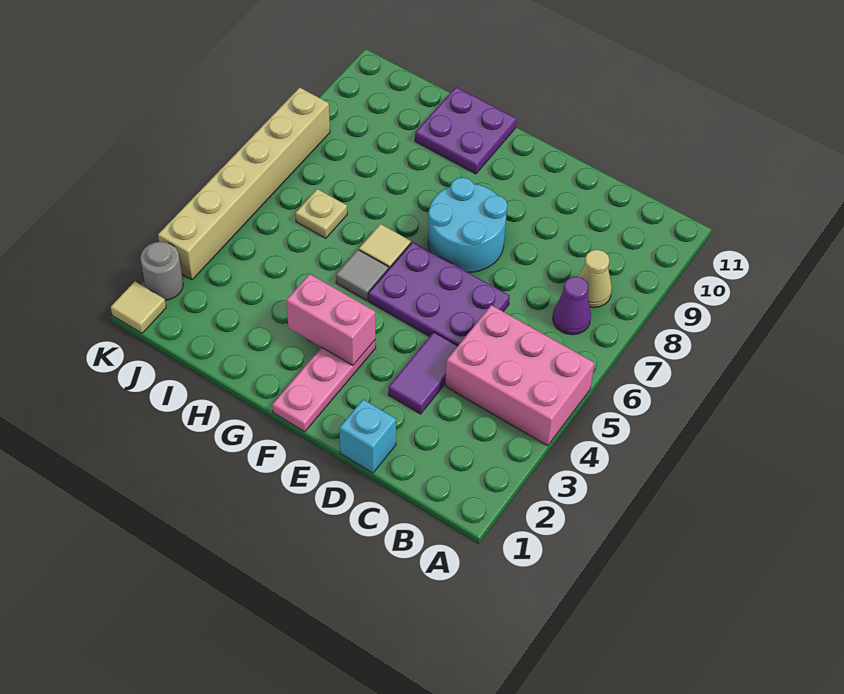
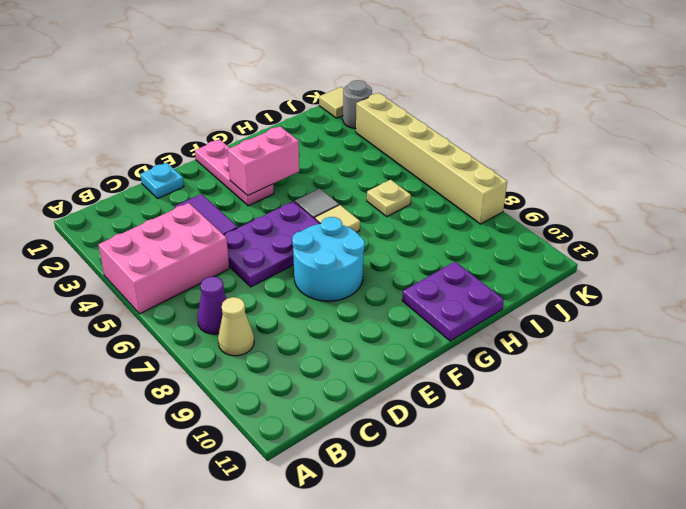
cyan 1x1 brick [339,399,396,473] -> cyan 1x1 plate [140,163,184,198]

